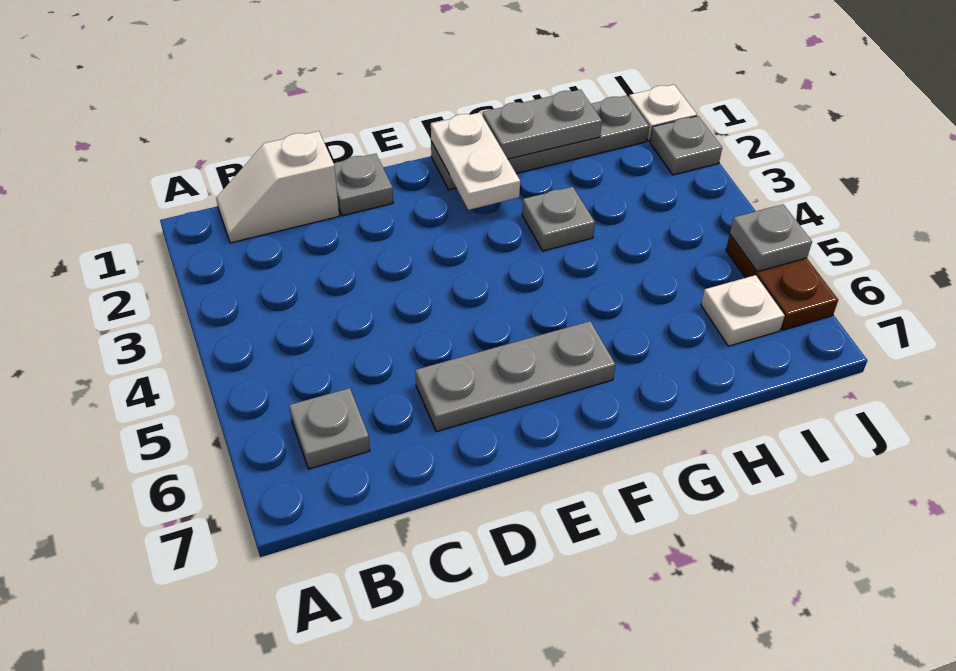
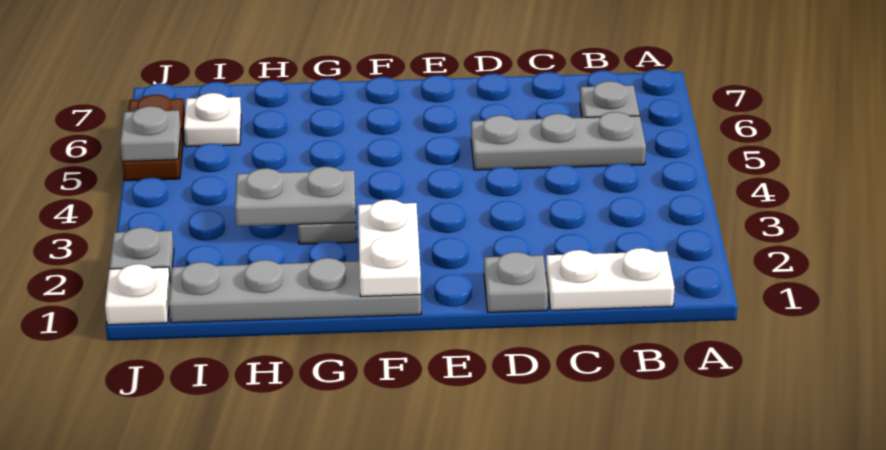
white 1x2 slope [216,131,339,243] -> white 1x2 plate [546,248,675,310]
grey 1x3 plate [415,321,615,432] -> grey 1x3 plate moved to [471,112,646,170]
grey 1x2 plate [483,89,602,159] -> grey 1x2 plate moved to [235,167,356,226]

